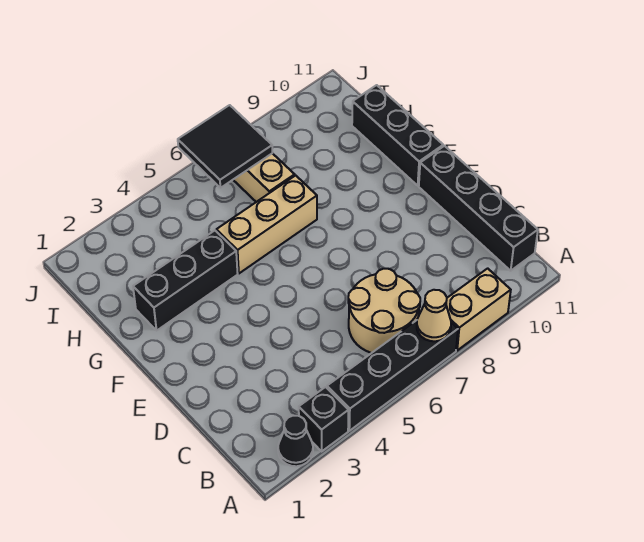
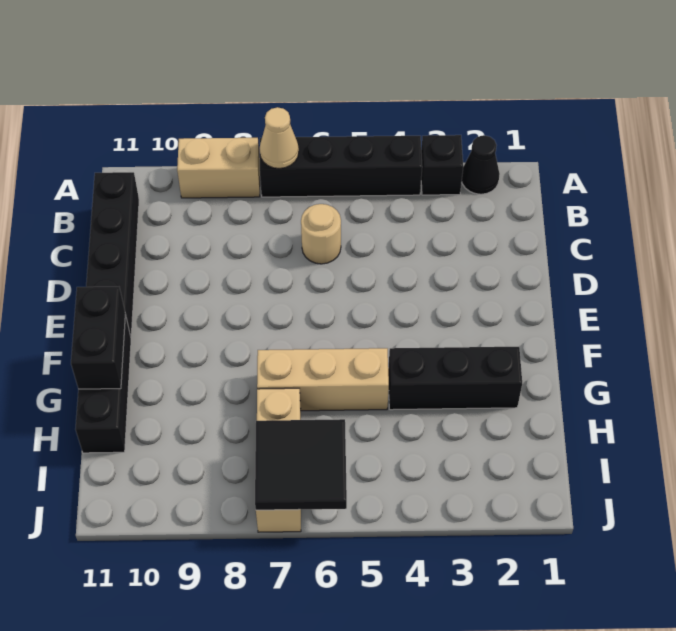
tan 2x2 round brick [348,269,420,353] -> tan 1x1 round brick [301,204,341,264]
none -> black 1x2 brick [71,287,125,389]

